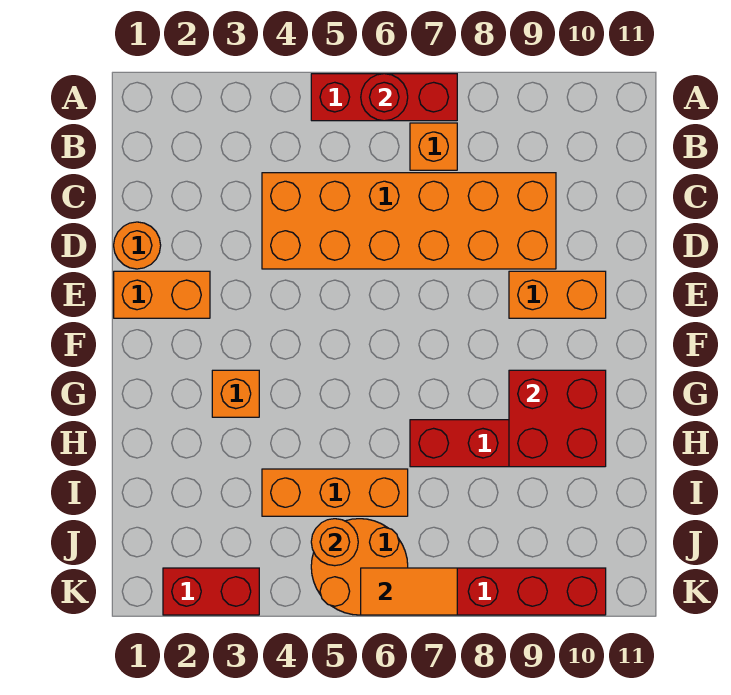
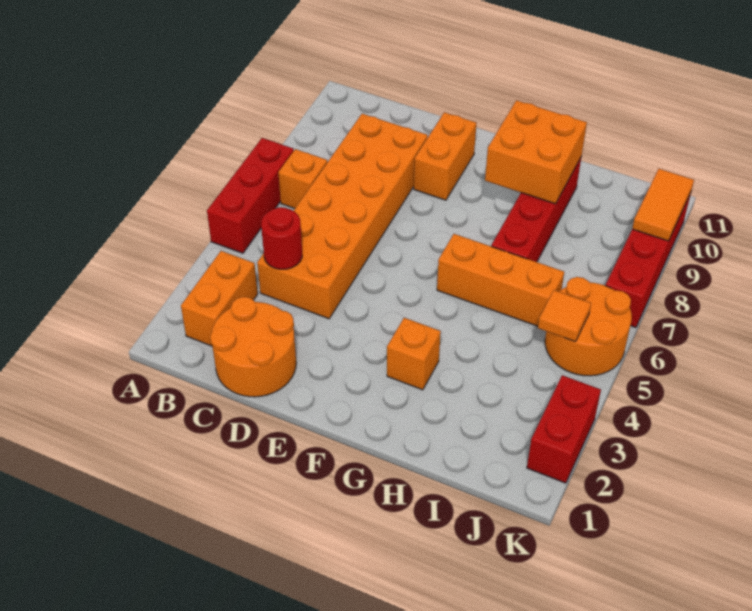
red 1x1 round brick [361,74,408,121] -> red 1x1 round brick moved to [261,207,302,269]
orange 1x1 round brick [114,222,161,269] -> orange 2x2 round brick [210,297,296,397]
orange 1x2 brick [114,271,210,318] -> orange 1x2 brick moved to [181,251,258,346]
red 2x2 brick [509,370,606,467] -> orange 2x2 brick [485,100,587,204]
orange 1x3 brick [262,469,408,516] -> orange 1x3 brick turned to [437,234,564,326]
orange 1x1 round brick [311,519,358,566] -> orange 1x1 tile [538,290,591,342]
orange 1x2 tile [361,568,457,615] -> orange 1x2 tile moved to [632,169,694,241]

